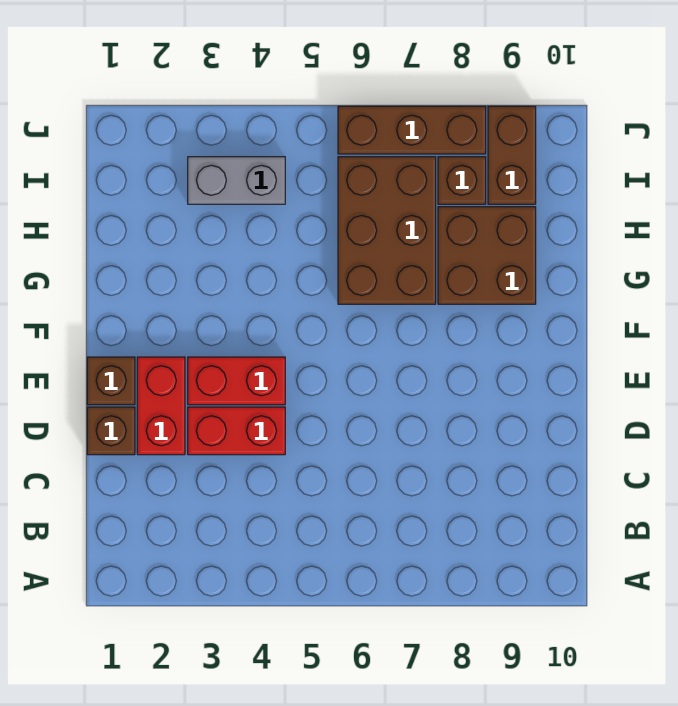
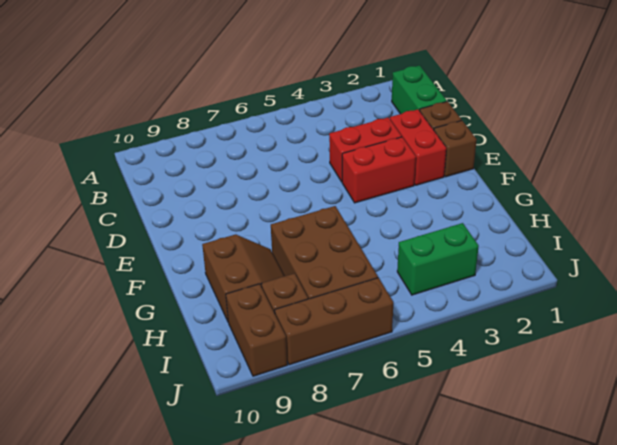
none -> green 1x2 brick [392,65,447,114]
brown 2x2 brick [438,207,536,304] -> brown 2x2 slope [202,234,284,321]
grey 1x2 brick [188,157,285,204] -> green 1x2 brick [397,223,479,295]

